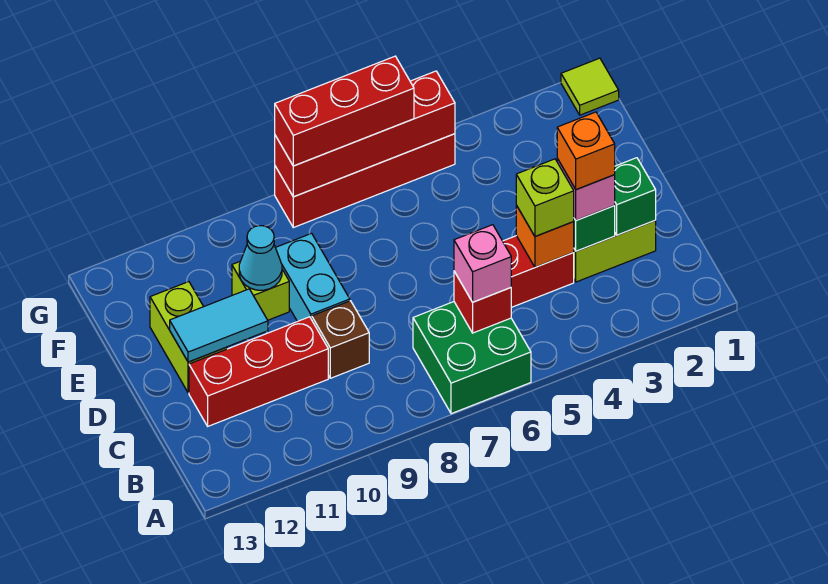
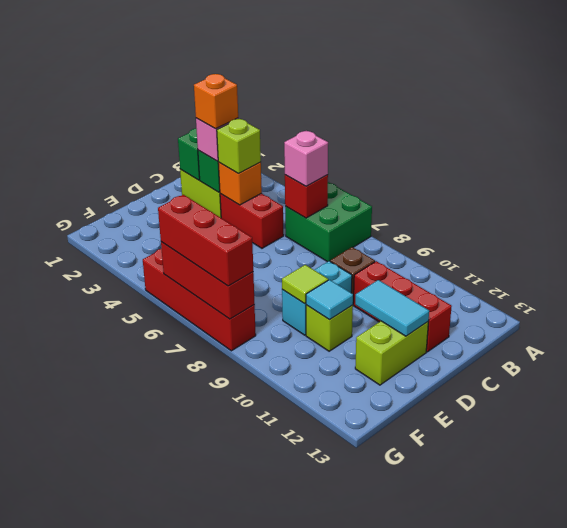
cyan 1x1 cone [239,226,282,290] -> cyan 1x1 tile [306,280,353,320]
lime 1x1 tile [561,58,619,115] -> lime 1x1 tile moved to [282,265,328,304]
red 1x4 brick [275,71,455,197] -> red 1x3 brick [161,242,255,319]

